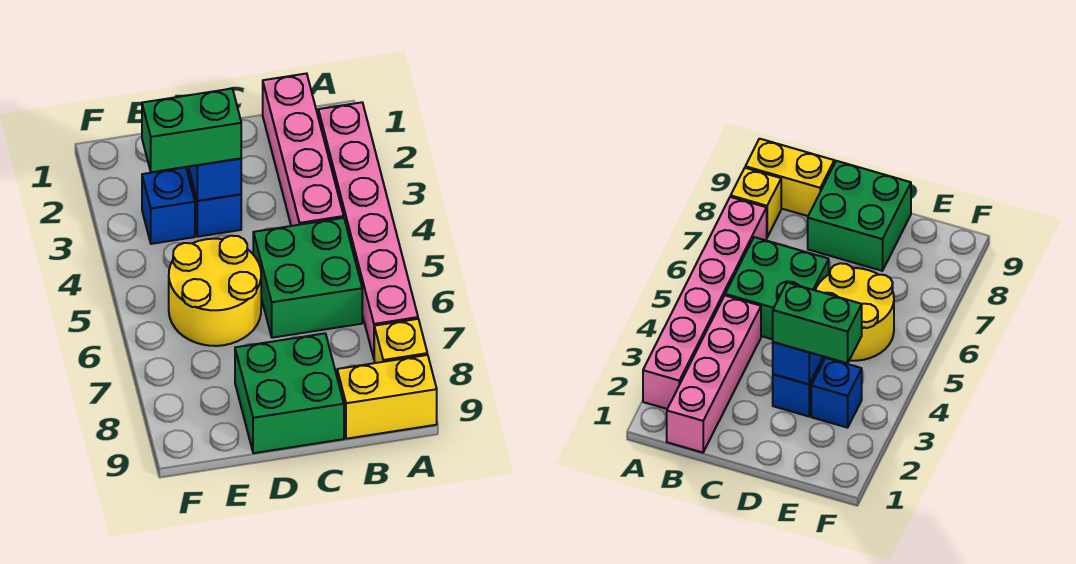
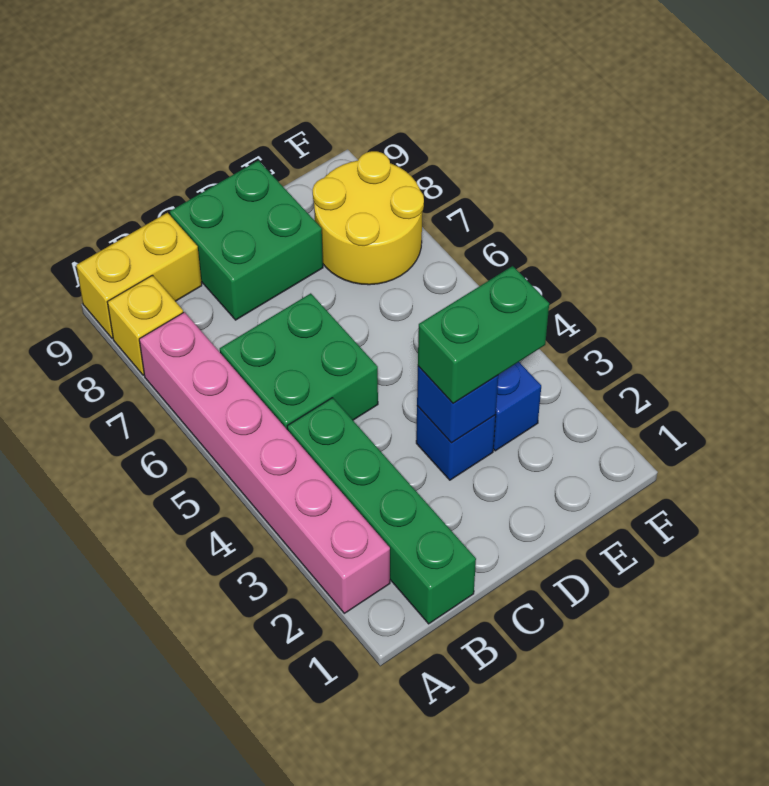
pink 1x4 brick [263,73,344,226] -> green 1x4 brick [287,398,476,624]
yellow 2x2 round brick [169,236,261,346] -> yellow 2x2 round brick moved to [313,151,424,285]

